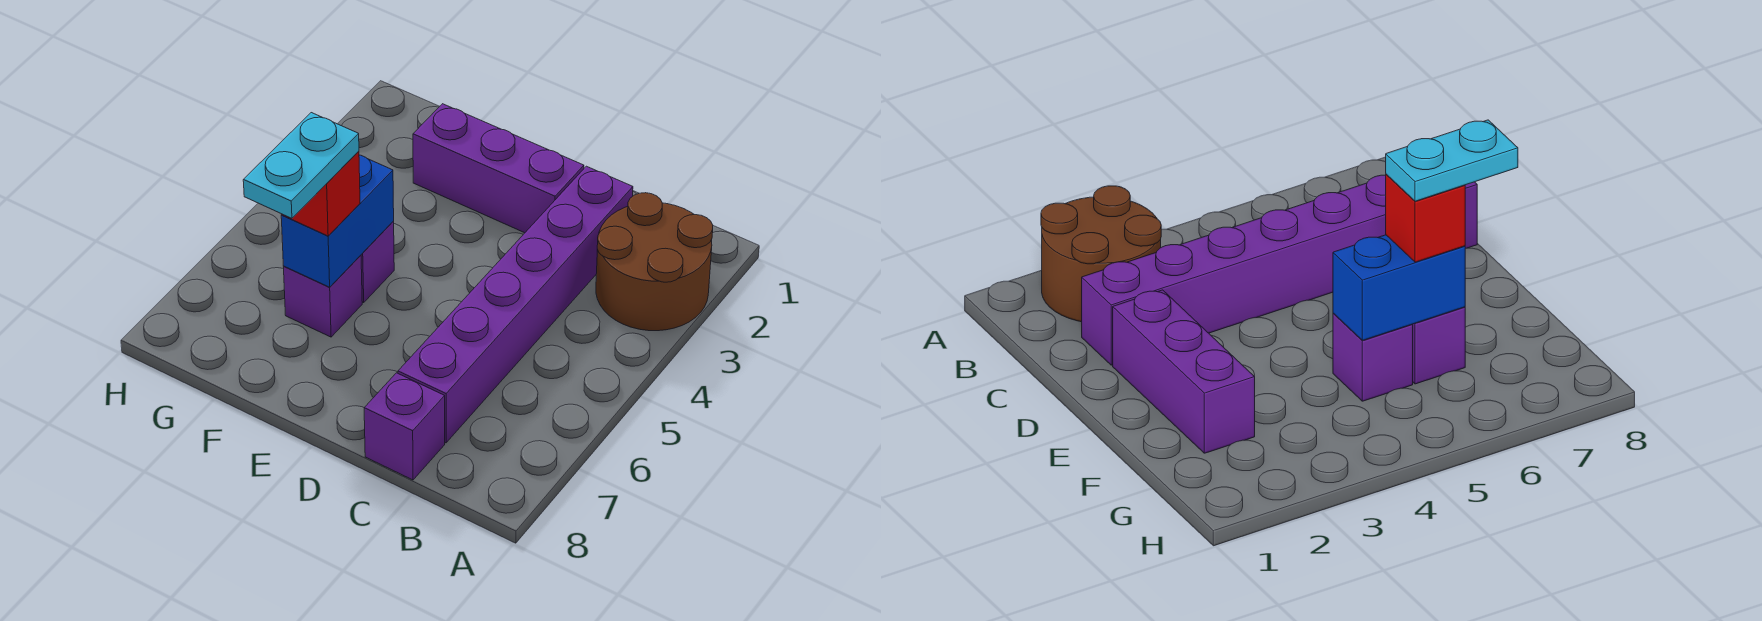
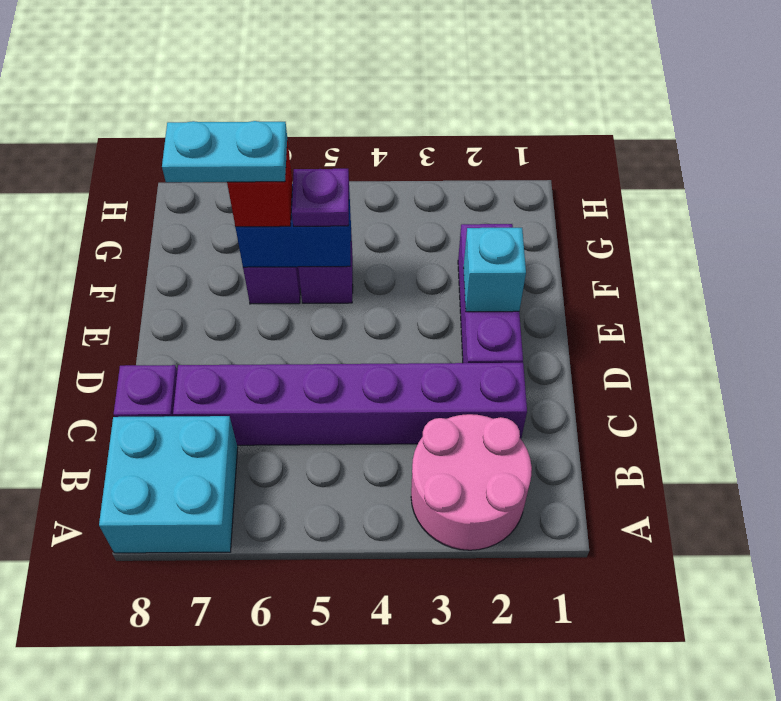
brown 2x2 round brick [596,193,713,331] -> pink 2x2 round brick [411,414,532,550]
none -> cyan 2x2 brick [99,416,238,553]
none -> cyan 1x1 brick [463,228,526,312]
none -> purple 1x1 plate [292,169,349,226]

